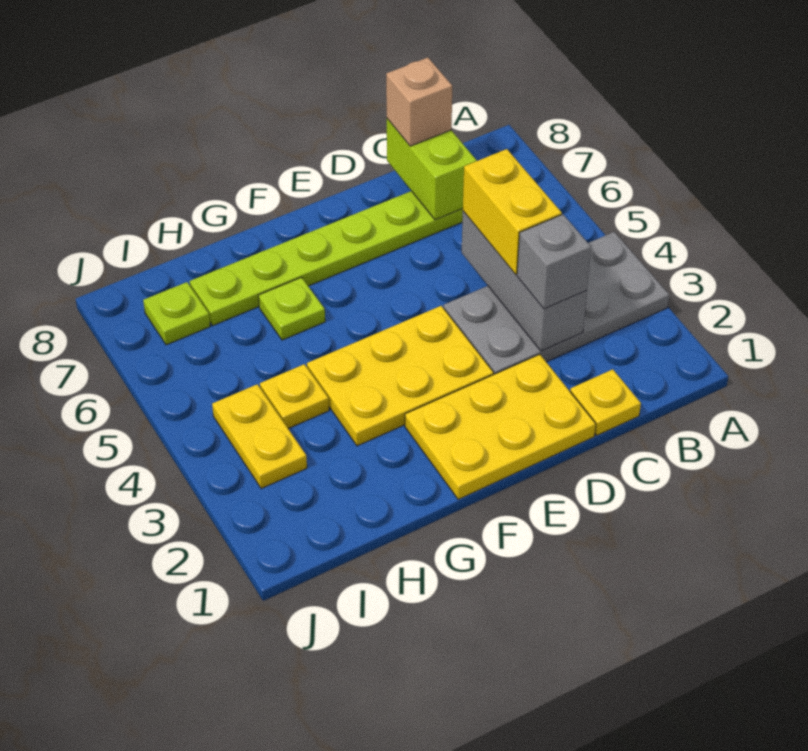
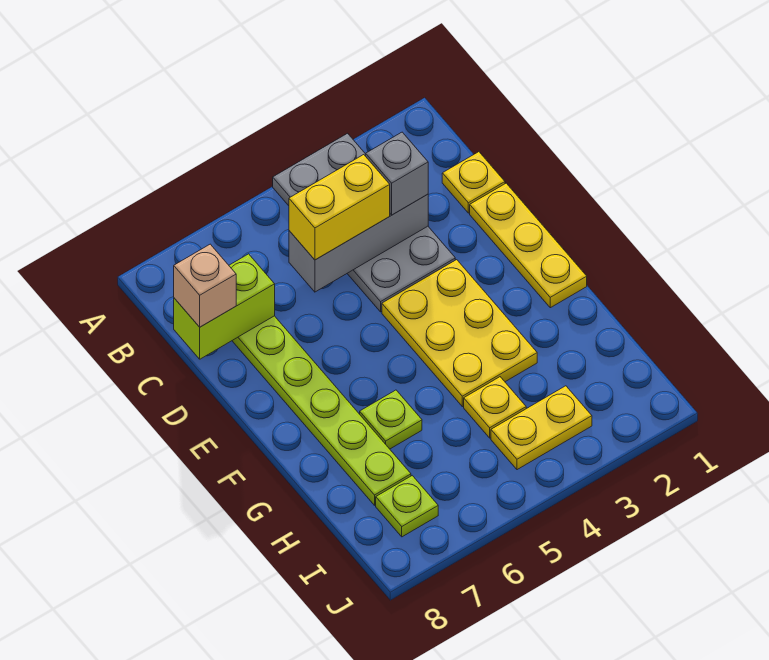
yellow 2x3 plate [405,354,596,499] -> yellow 1x3 plate [470,183,587,308]

